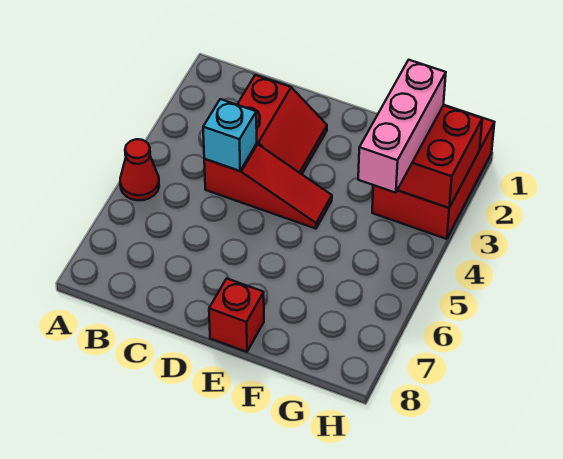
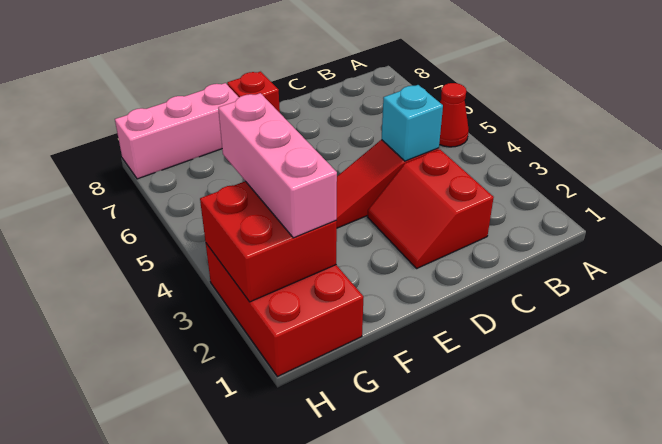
none -> pink 1x3 brick [115,83,239,179]

